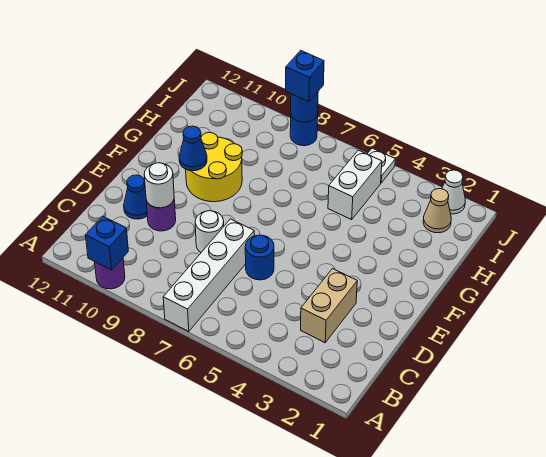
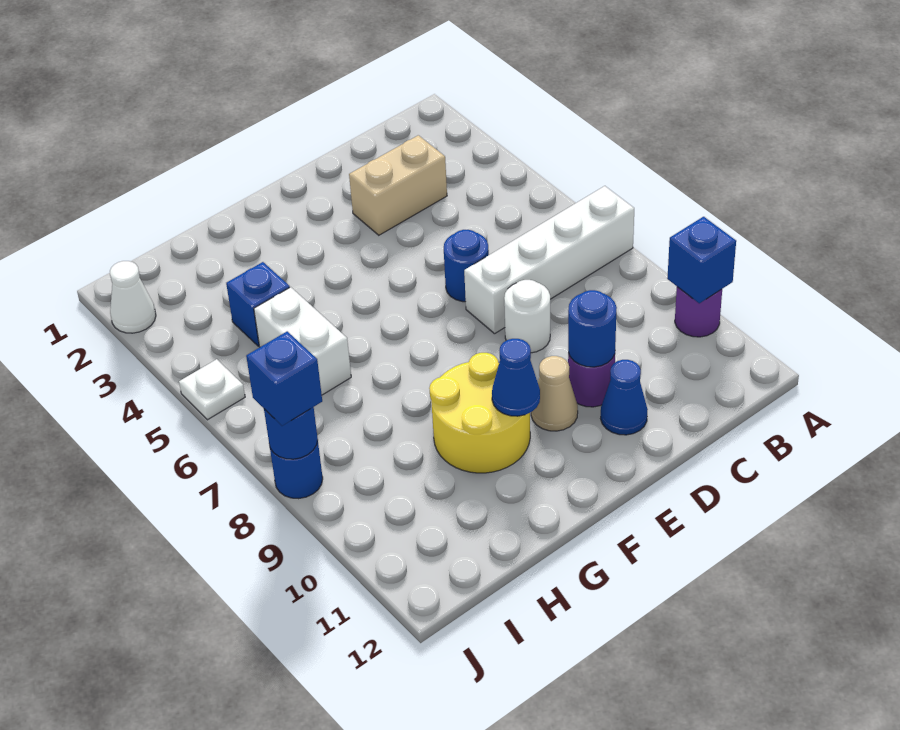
white 1x1 round brick [144,163,174,208] -> blue 1x1 round brick [568,290,617,367]
none -> blue 1x1 brick [226,262,290,346]
white 1x2 brick [328,150,382,220] -> white 1x2 brick turned to [254,287,351,395]
tan 1x1 cone [423,189,451,233] -> tan 1x1 cone moved to [531,356,578,431]

